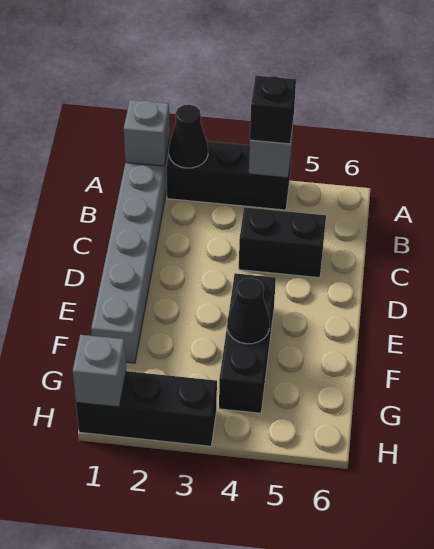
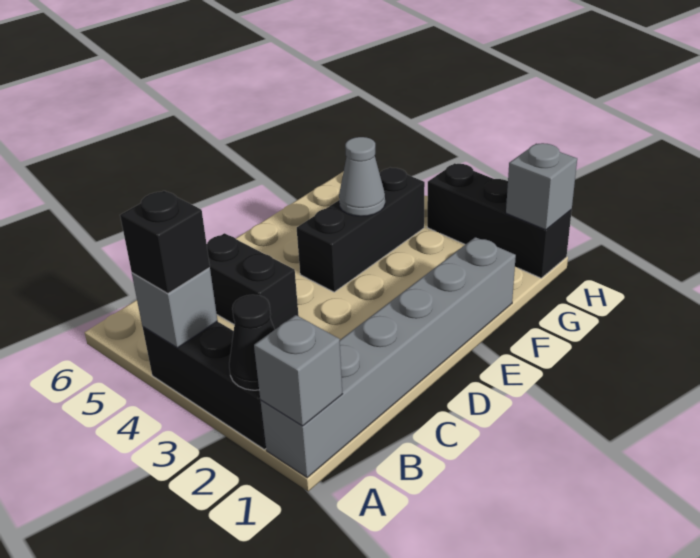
black 1x1 cone [227,278,270,344] -> grey 1x1 cone [339,137,385,216]

